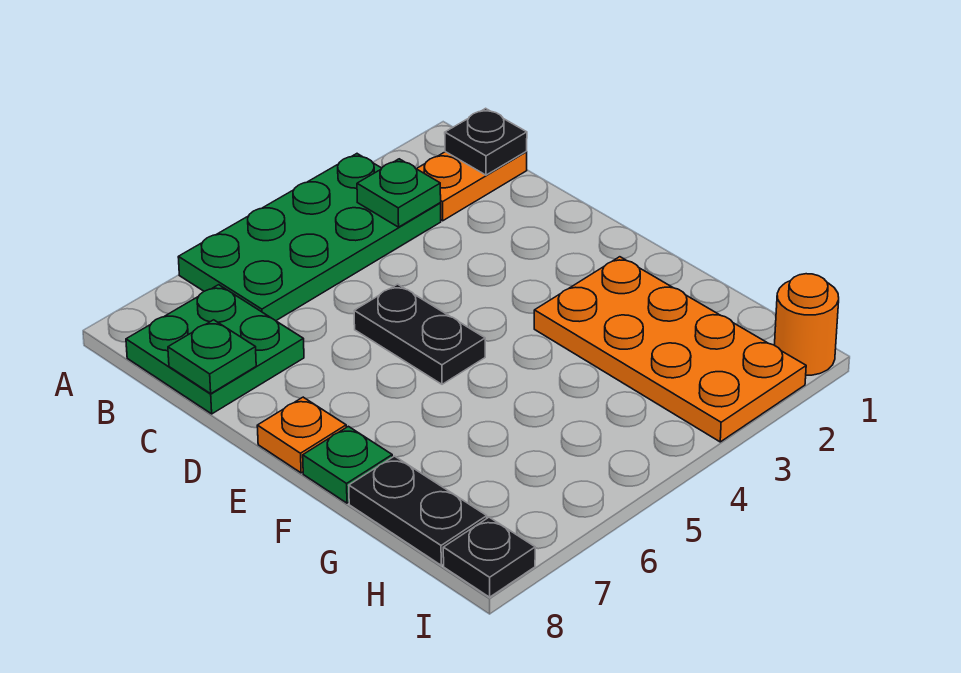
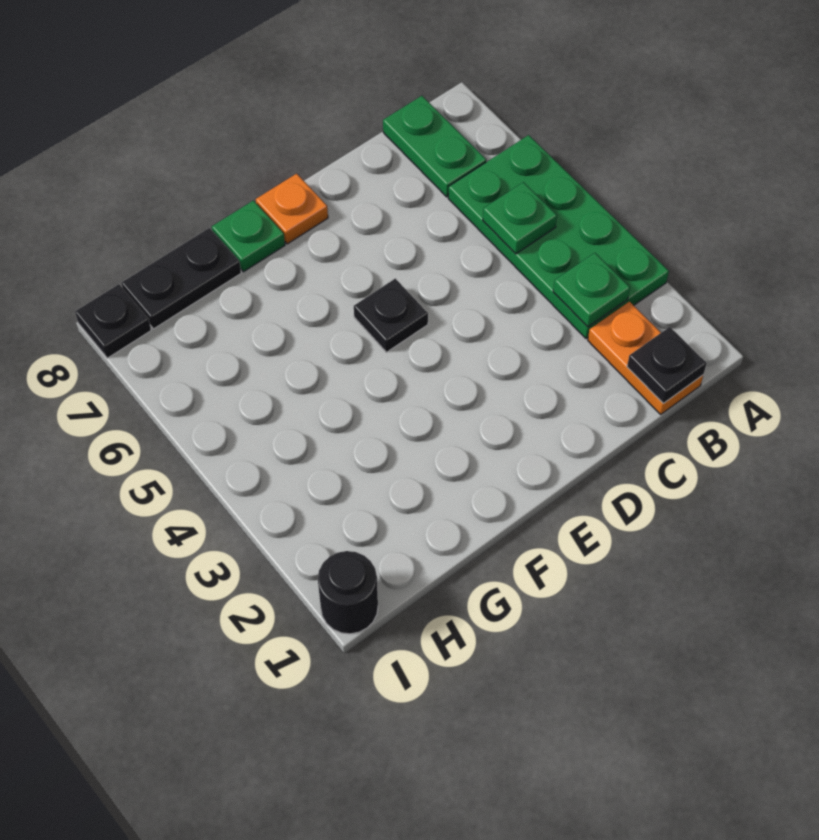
green 2x2 plate [126,285,304,414] -> green 1x2 plate [383,96,486,197]
green 1x1 plate [168,320,256,394] -> green 1x1 plate moved to [483,182,557,254]
black 1x2 plate [354,284,485,384] -> black 1x1 plate [354,278,428,352]
orange 2x4 plate [534,257,806,442] -> none
orange 1x1 round brick [775,274,839,375] -> black 1x1 round brick [318,551,378,634]

